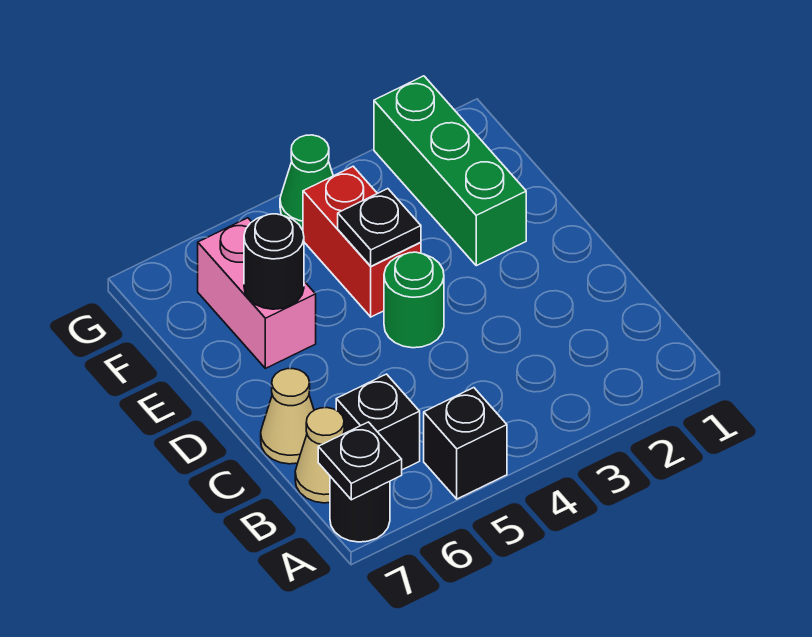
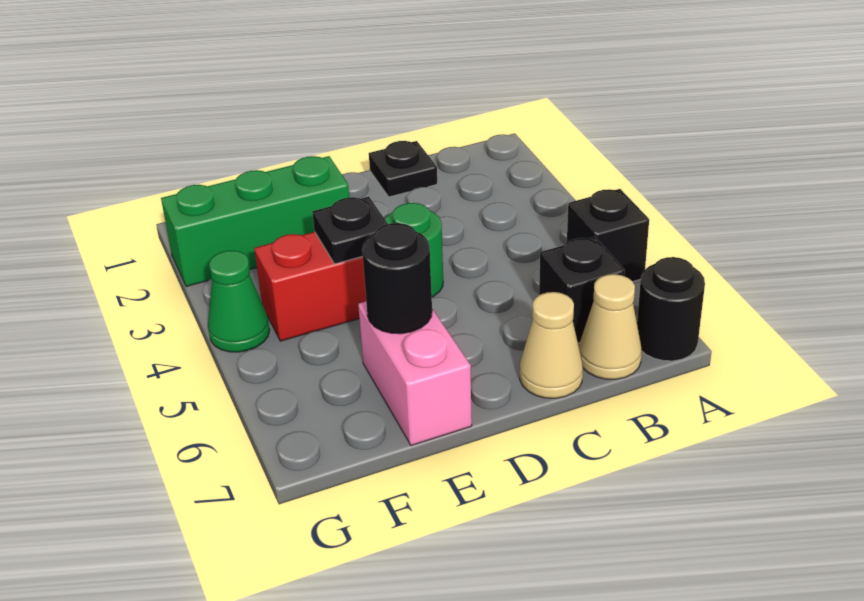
black 1x1 plate [318,422,402,500] -> black 1x1 plate moved to [369,141,437,197]
pink 1x2 brick [198,218,316,368] -> pink 1x2 brick turned to [358,301,472,446]

